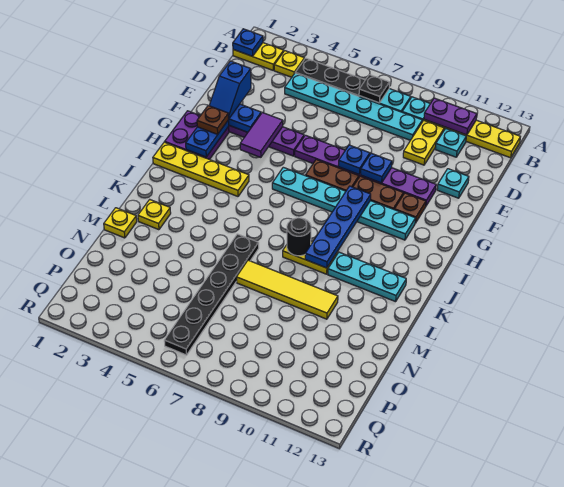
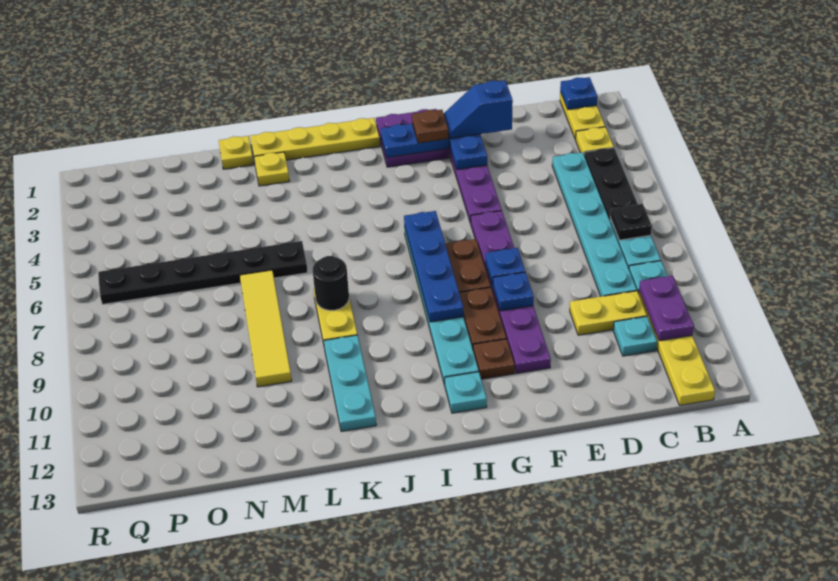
cyan 1x1 plate [437,169,469,198] -> cyan 1x1 plate moved to [445,372,487,413]
purple 1x2 tile [240,113,283,157] -> none
blue 1x4 plate [305,186,371,268] -> blue 1x4 plate turned to [404,211,464,322]
yellow 1x4 plate [153,142,249,196] -> yellow 1x4 plate turned to [250,118,380,160]

